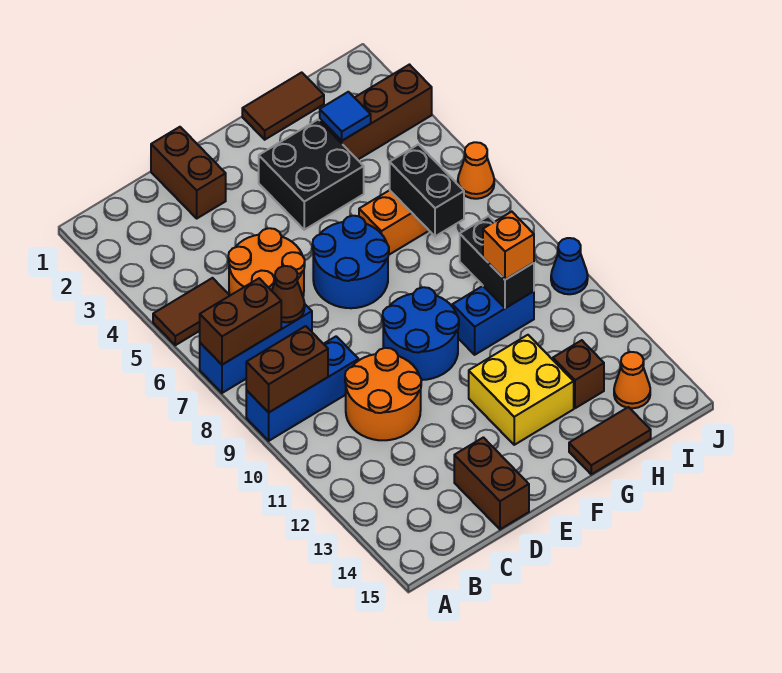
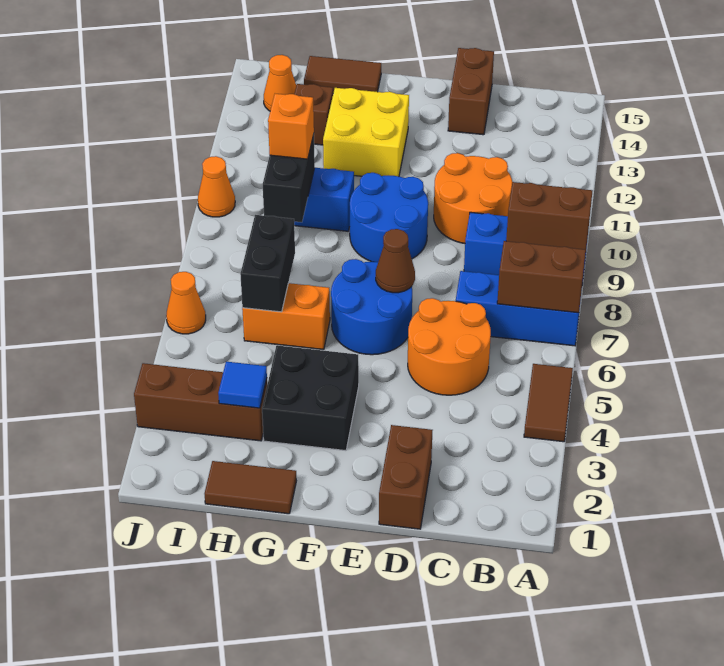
brown 1x2 tile [153,278,230,345] -> brown 1x2 tile turned to [524,364,573,442]
brown 1x1 cone [272,266,305,322] -> brown 1x1 cone moved to [376,229,415,293]
blue 1x1 cone [551,238,588,294] -> orange 1x1 cone [198,156,235,217]

